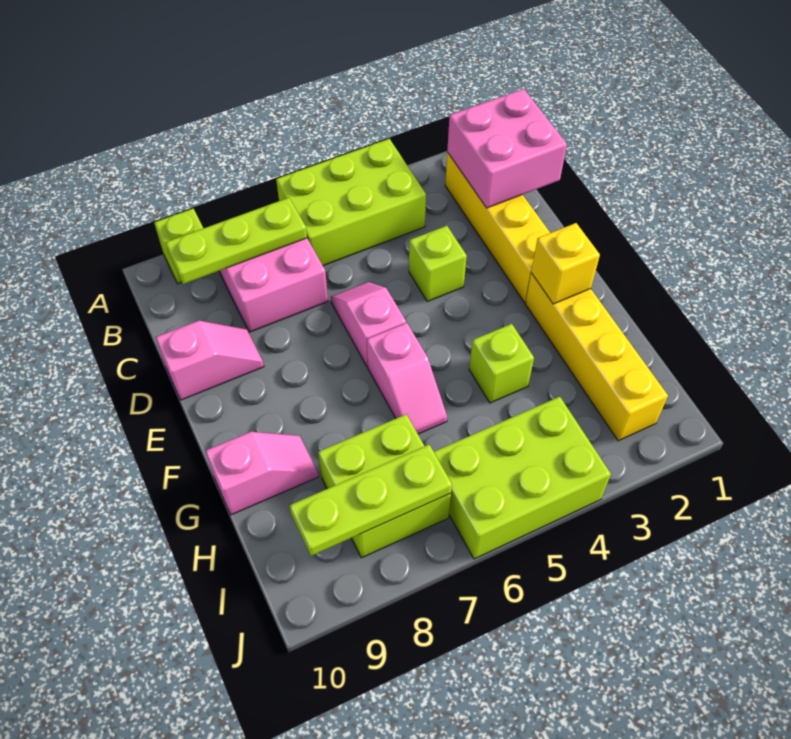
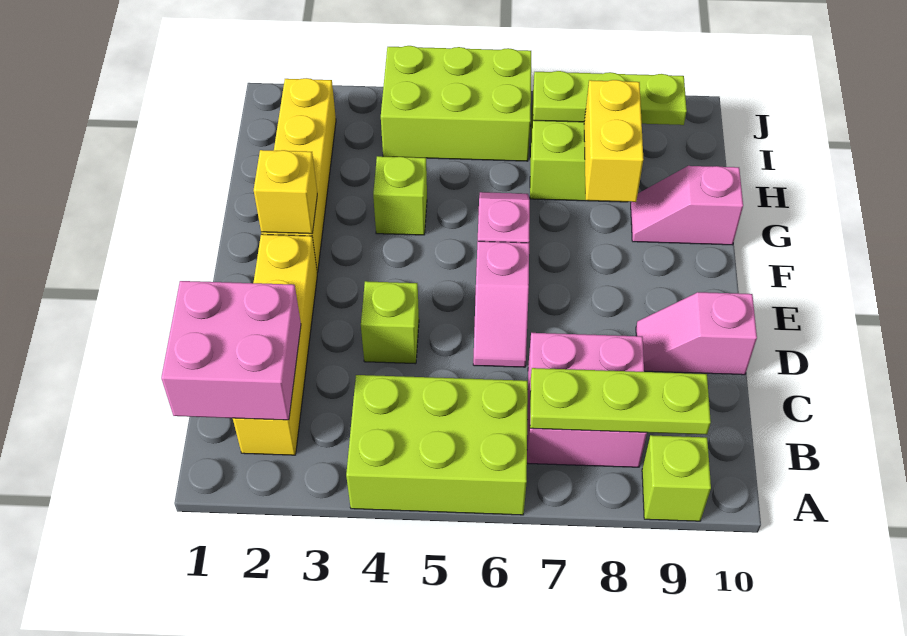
none -> yellow 1x2 brick [584,80,644,202]

